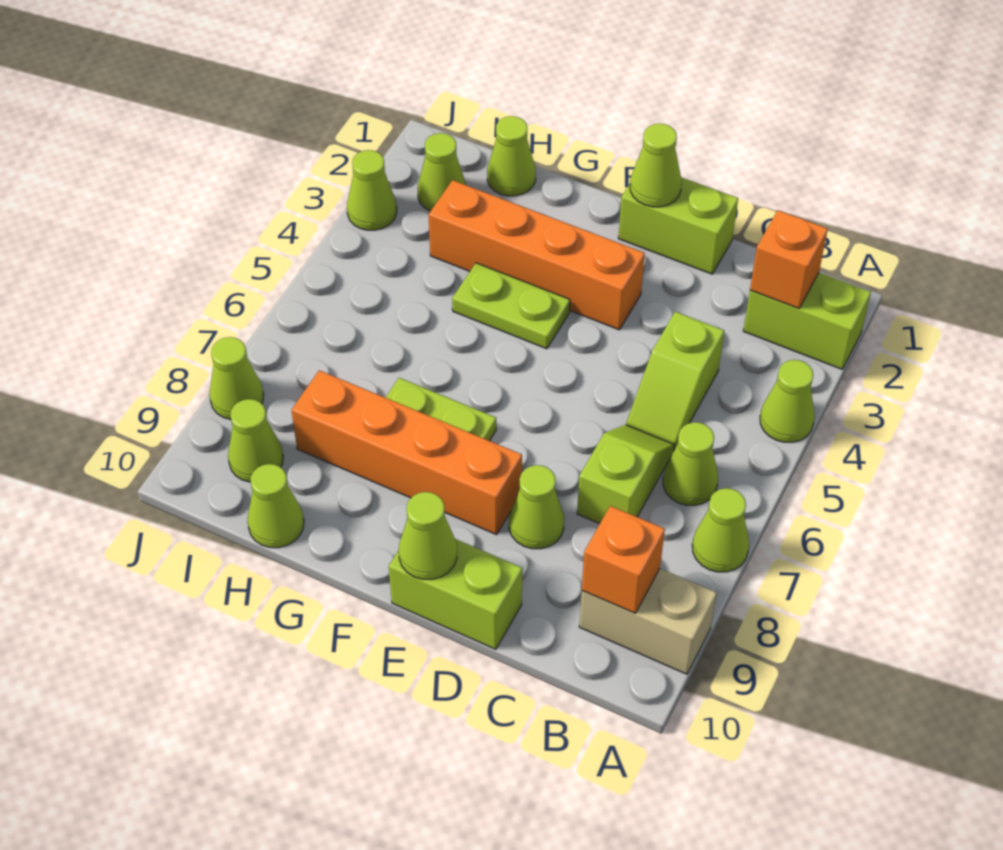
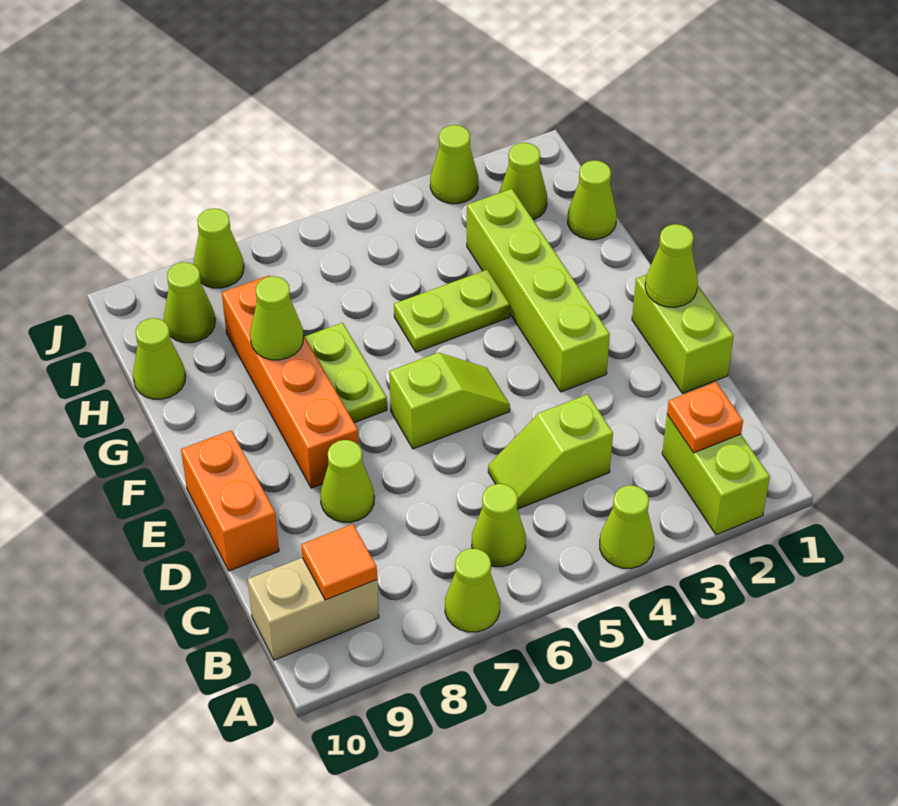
tan 1x2 brick [579,568,716,674] -> tan 1x2 brick turned to [247,558,379,660]
orange 1x1 brick [750,210,828,308] -> orange 1x1 plate [667,382,743,453]
orange 1x1 brick [582,506,665,613] -> orange 1x1 tile [301,524,377,600]
lime 1x2 slope [577,425,674,524] -> lime 1x2 slope moved to [389,353,510,449]
lime 1x2 brick [389,539,522,649] -> orange 1x2 brick [181,430,279,571]
orange 1x4 brick [428,180,645,330] -> lime 1x4 brick [467,189,610,392]
lime 1x1 cone [399,492,457,579] -> lime 1x1 cone moved to [250,276,303,360]
lime 1x2 plate [452,263,570,349] -> lime 1x2 plate turned to [394,270,510,352]

